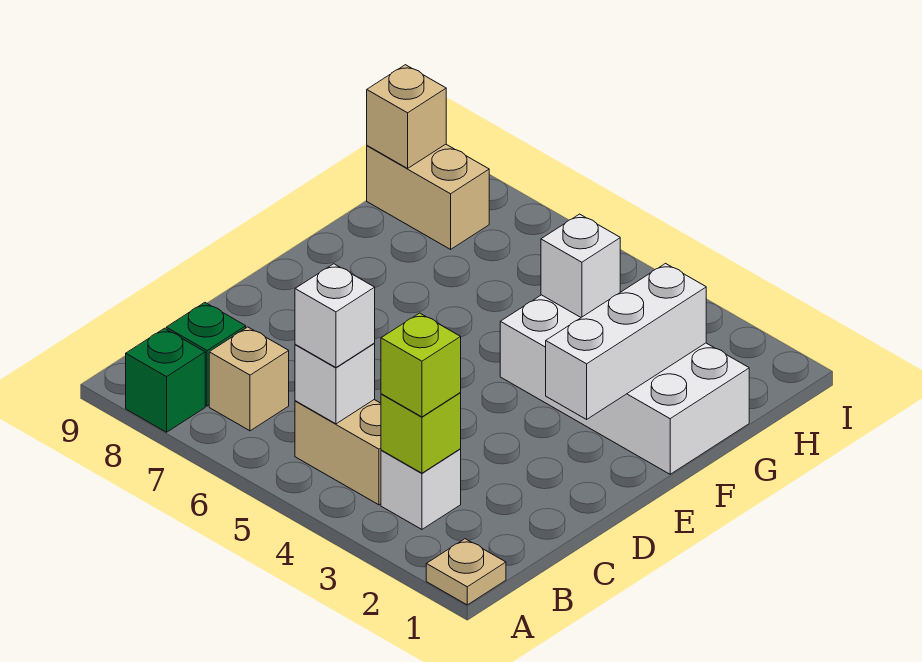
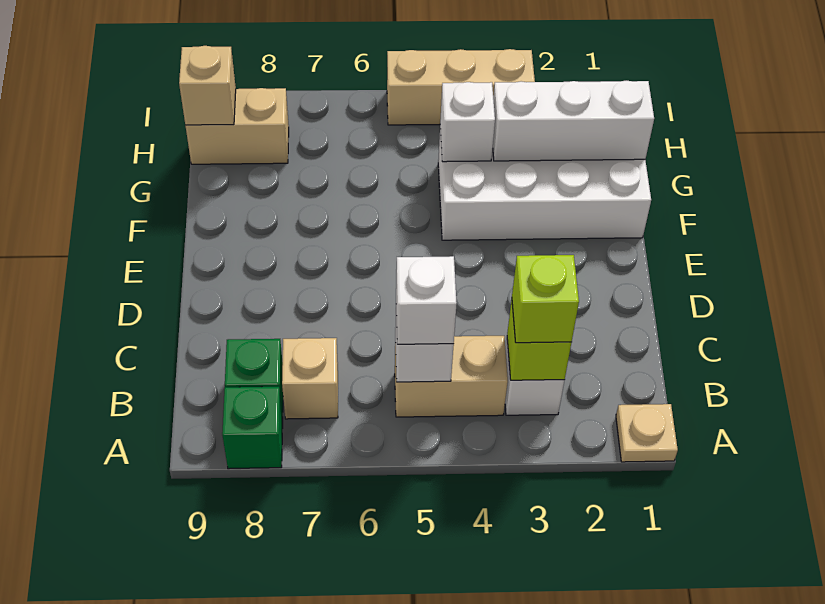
white 1x3 brick [546,264,706,419] -> white 1x3 brick turned to [493,81,654,161]
none -> tan 1x3 brick [387,49,535,125]

